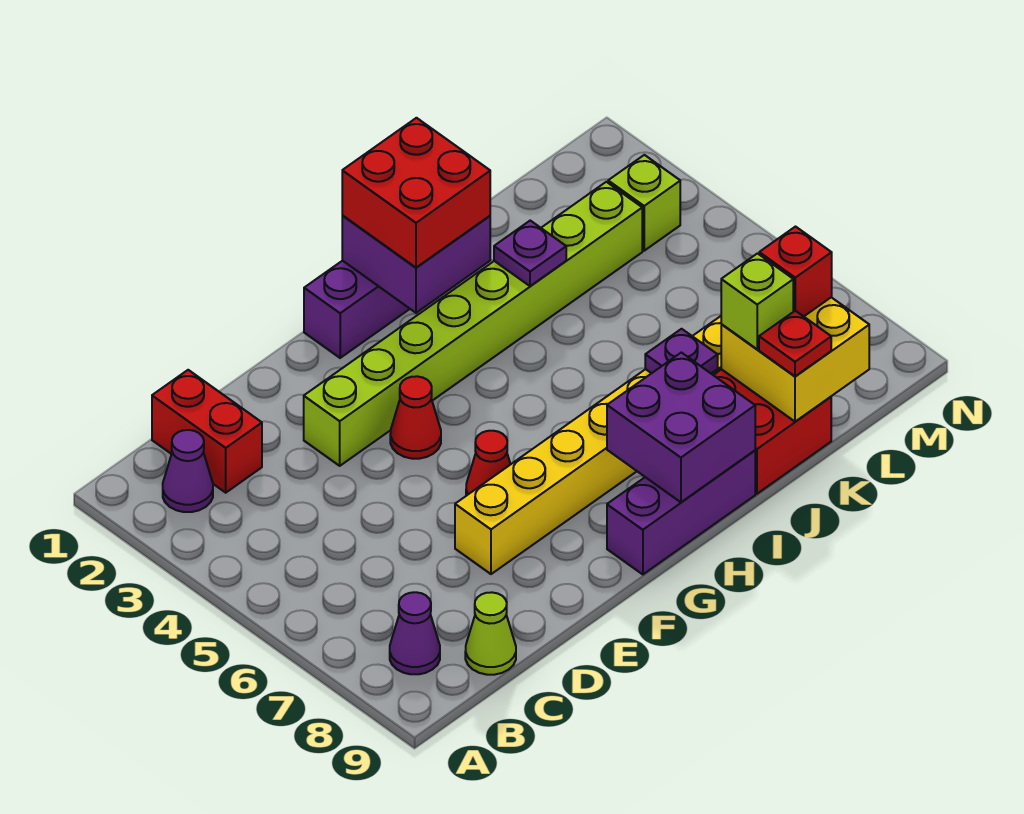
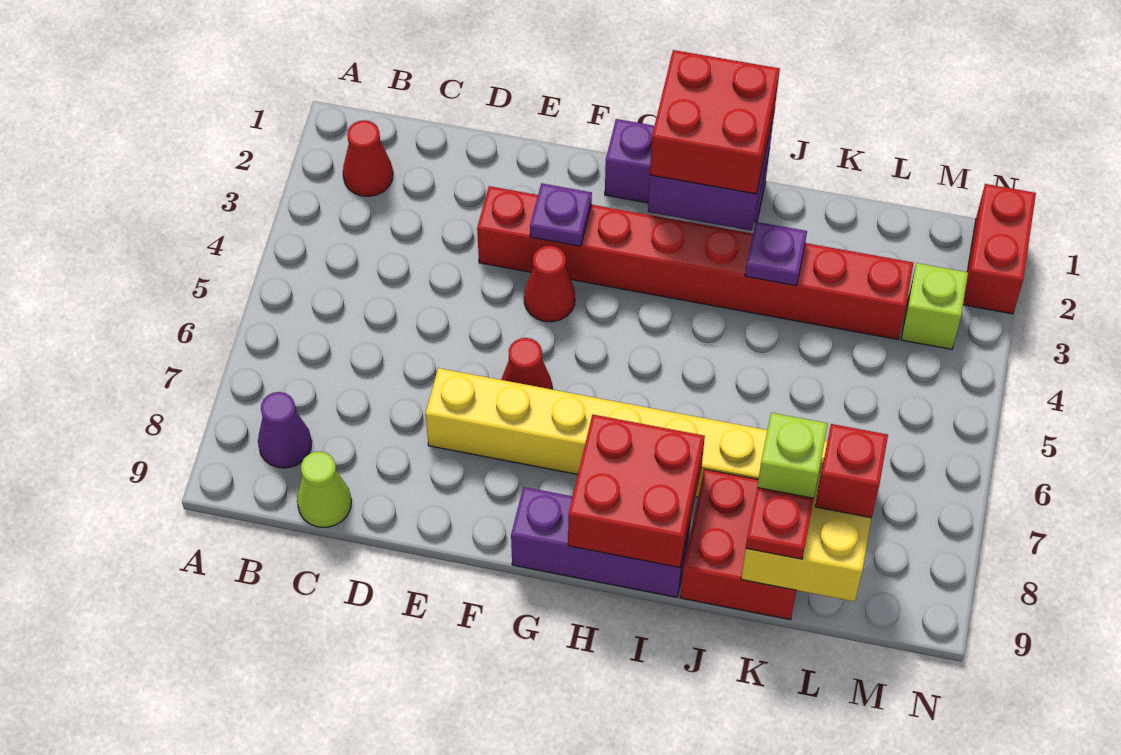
purple 1x1 cone [163,430,213,512] -> red 1x1 cone [343,120,393,196]
red 1x2 brick [152,370,262,493] -> red 1x2 brick moved to [963,184,1036,314]
lime 1x8 brick [304,182,642,466] -> red 1x8 brick [477,186,913,339]
purple 2x2 brick [607,353,755,502] -> red 2x2 brick [568,415,705,568]
purple 1x1 plate [645,329,718,373] -> purple 1x1 plate moved to [530,183,592,246]

